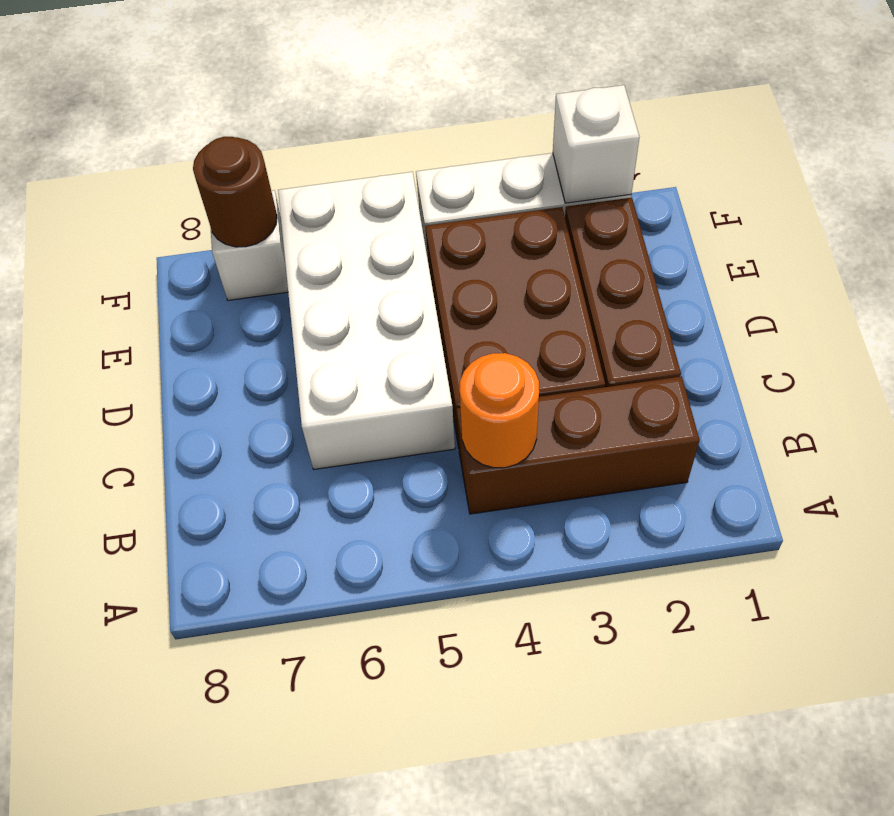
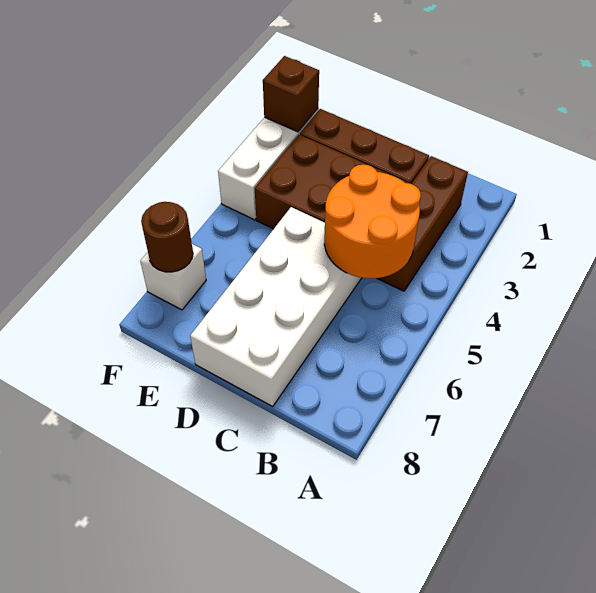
orange 1x1 round brick [460,353,539,468] -> orange 2x2 round brick [324,165,421,278]
white 2x4 brick [278,172,455,469] -> white 2x4 brick turned to [190,207,361,406]
white 1x1 brick [553,85,639,203] -> brown 1x1 brick [263,56,319,132]

